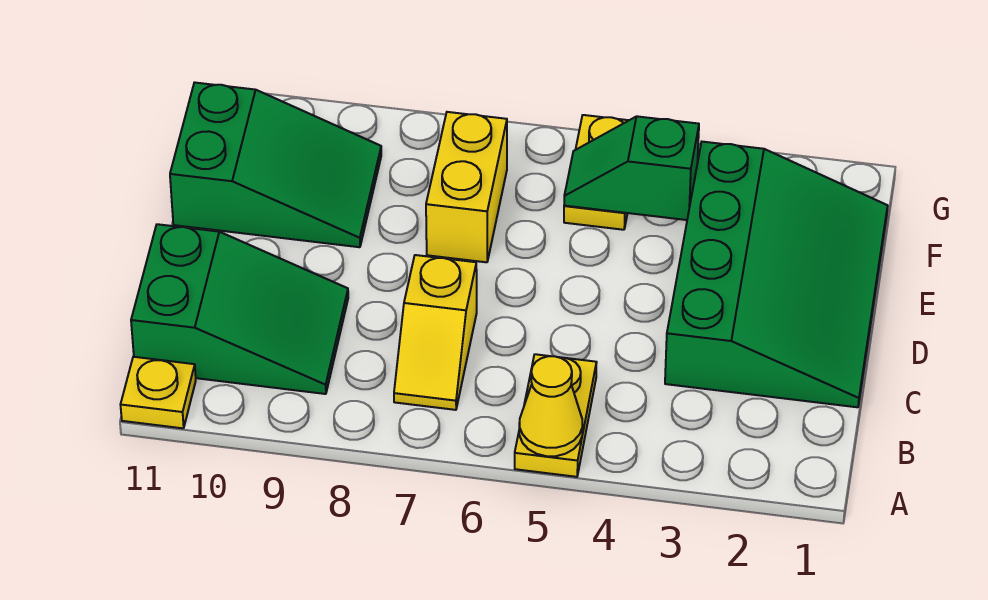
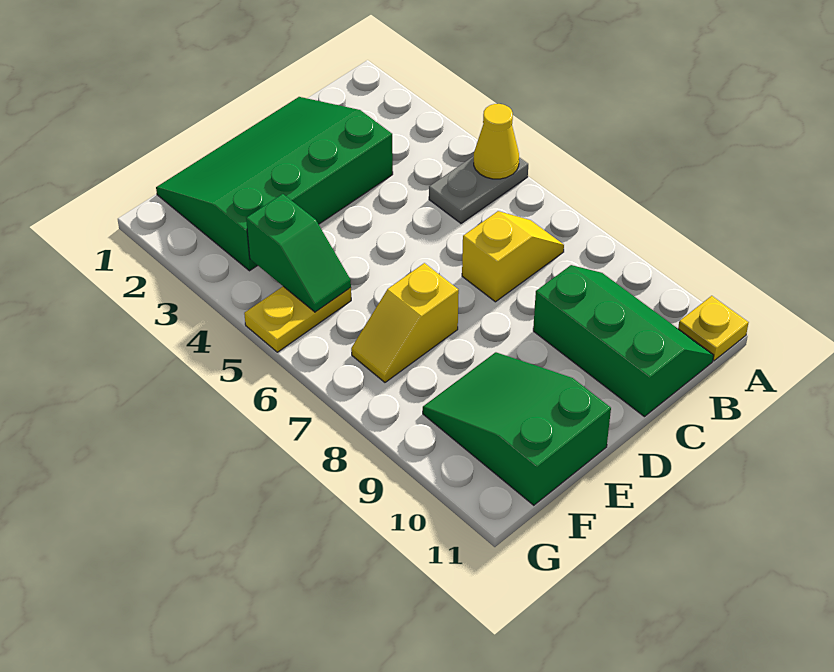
yellow 1x2 plate [515,354,597,477] -> grey 1x2 plate [429,156,528,223]
green 2x3 slope [131,224,348,394] -> green 2x3 slope turned to [533,265,714,417]
yellow 1x2 brick [426,112,507,262] -> yellow 1x2 slope [351,263,459,382]

